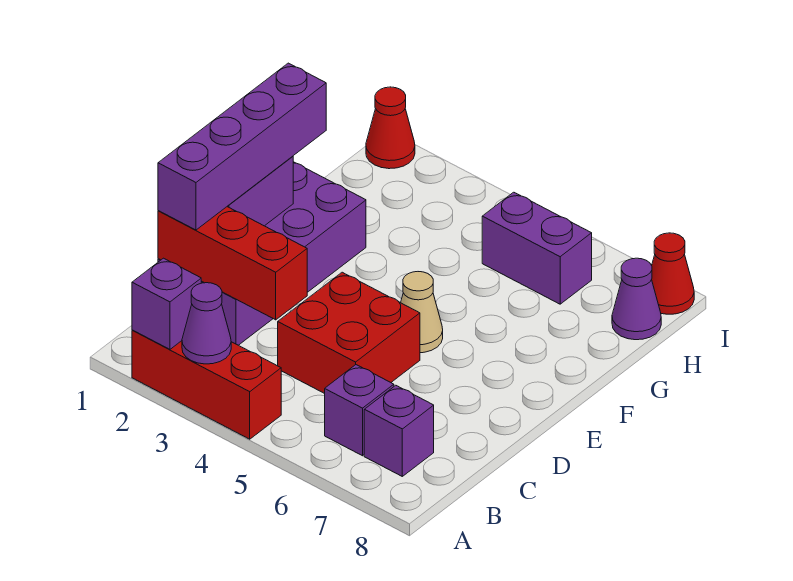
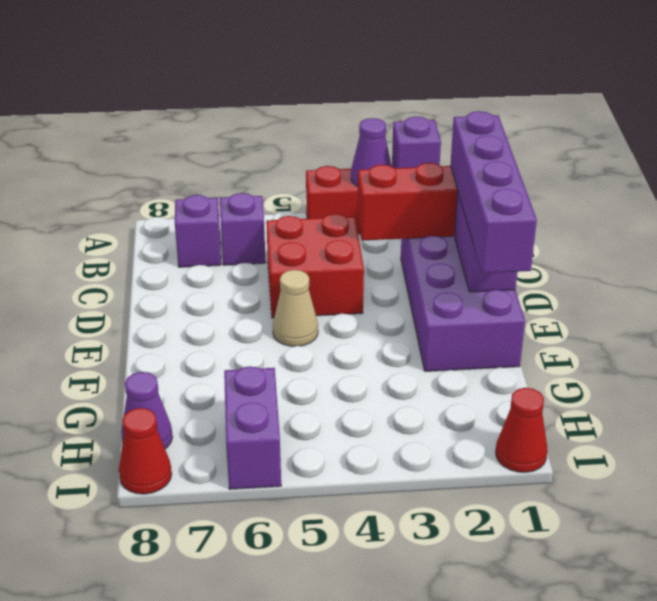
purple 1x2 brick [482,192,592,304] -> purple 1x2 brick turned to [224,366,281,489]

